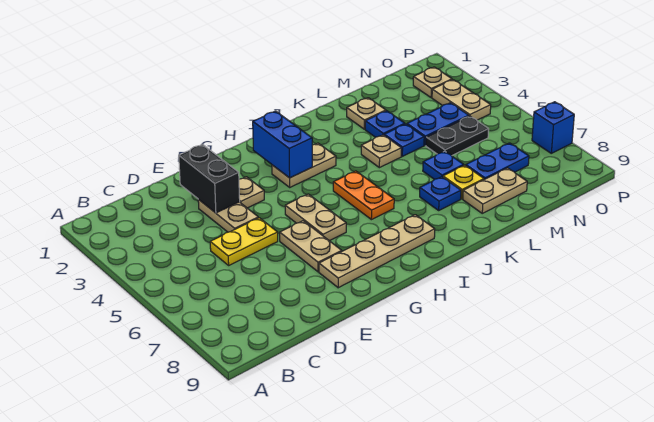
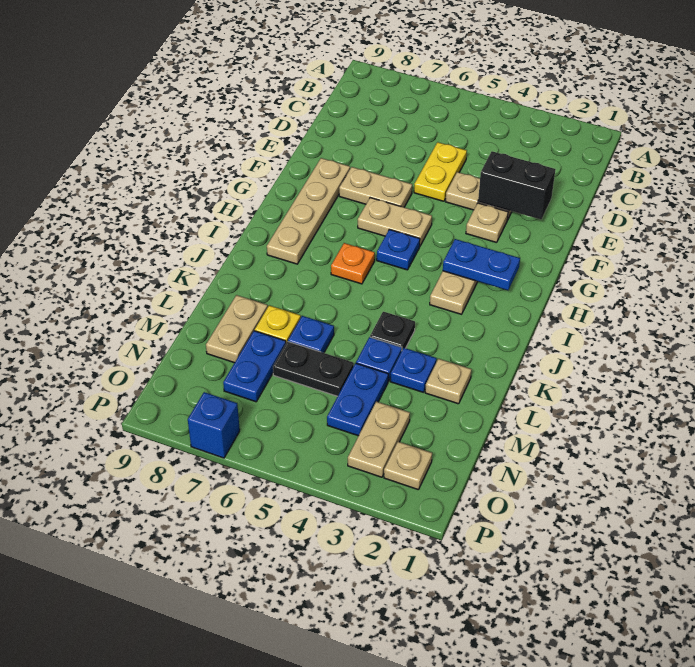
blue 1x2 brick [253,111,312,178] -> blue 1x2 plate [443,239,520,290]
orange 1x2 plate [333,171,394,220] -> orange 1x1 plate [331,243,375,284]
tan 1x1 plate [361,135,401,168] -> black 1x1 plate [370,312,415,350]
blue 1x1 plate [420,177,461,210] -> blue 1x1 plate moved to [377,229,420,270]
black 1x2 plate [426,116,489,156] -> black 1x2 plate turned to [273,341,354,396]
tan 1x2 plate [432,80,491,120] -> tan 1x2 plate turned to [348,402,410,477]

